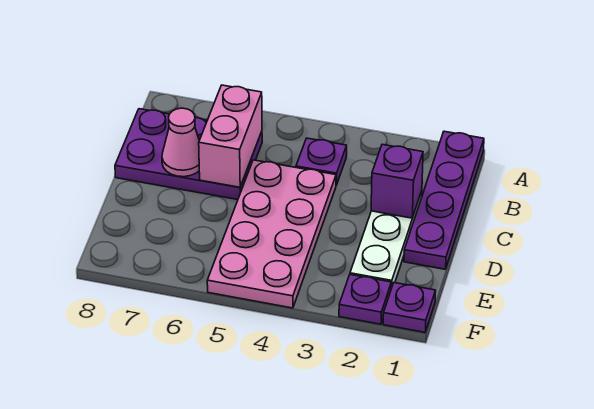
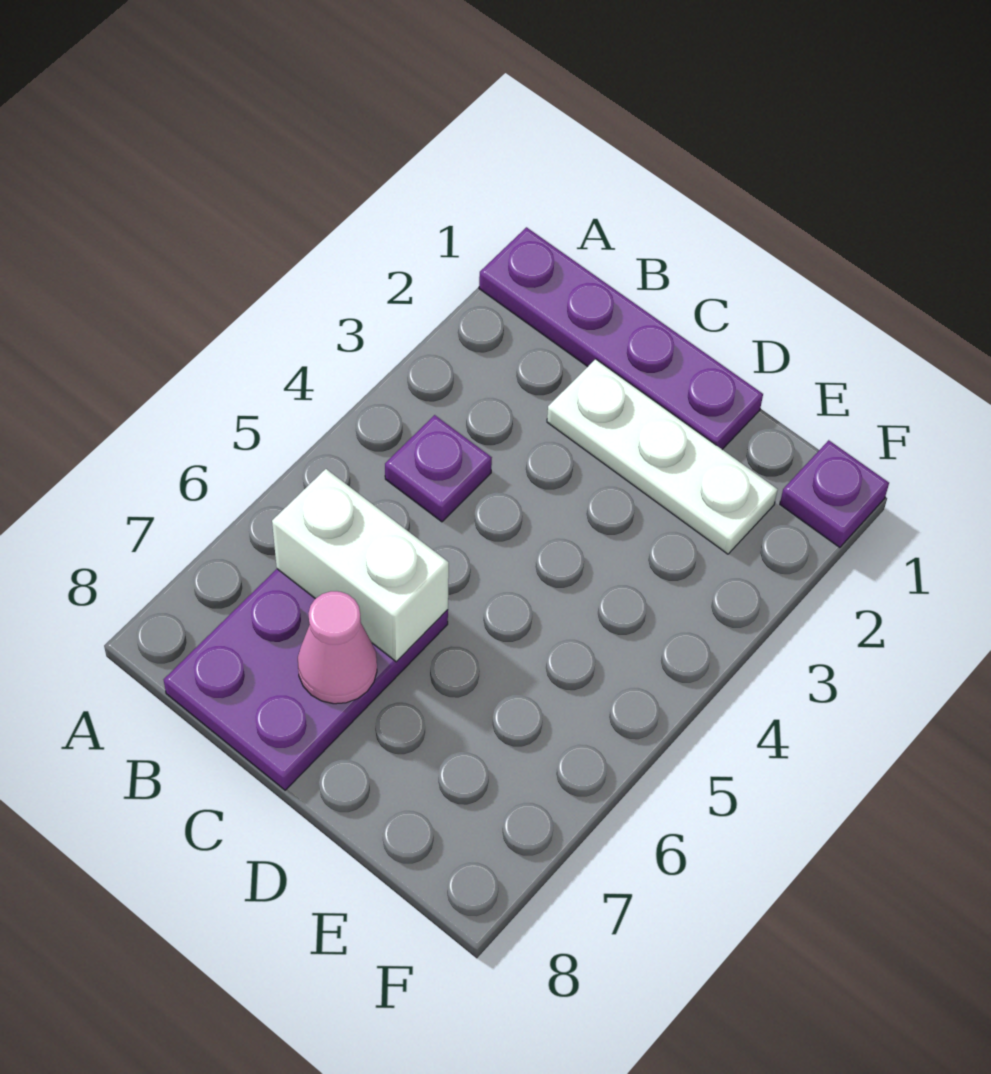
pink 1x2 brick [199,85,262,187] -> white 1x2 brick [272,469,449,662]
purple 1x1 brick [371,145,423,218] -> none
pink 2x4 plate [207,160,336,308] -> none
purple 1x1 plate [339,275,391,324] -> none

